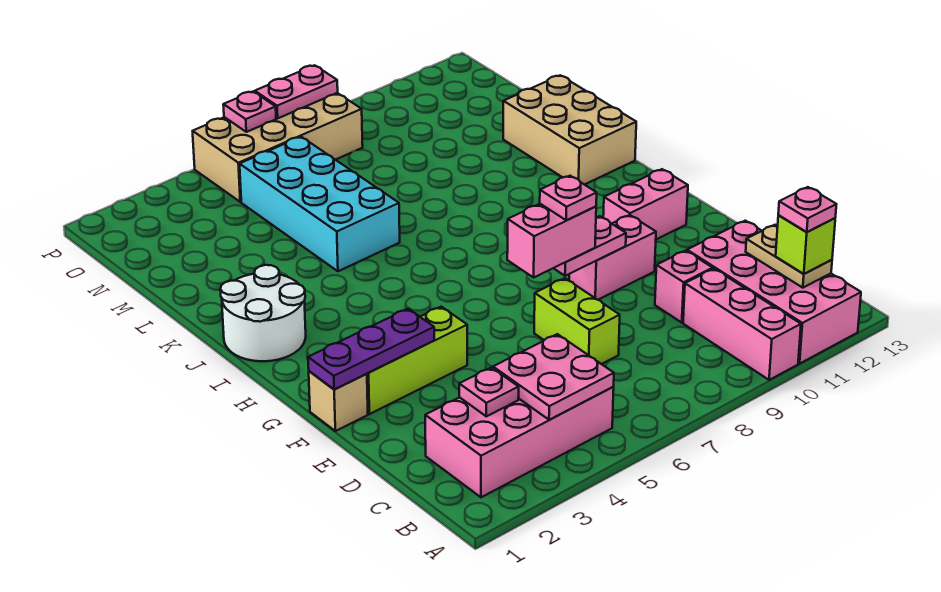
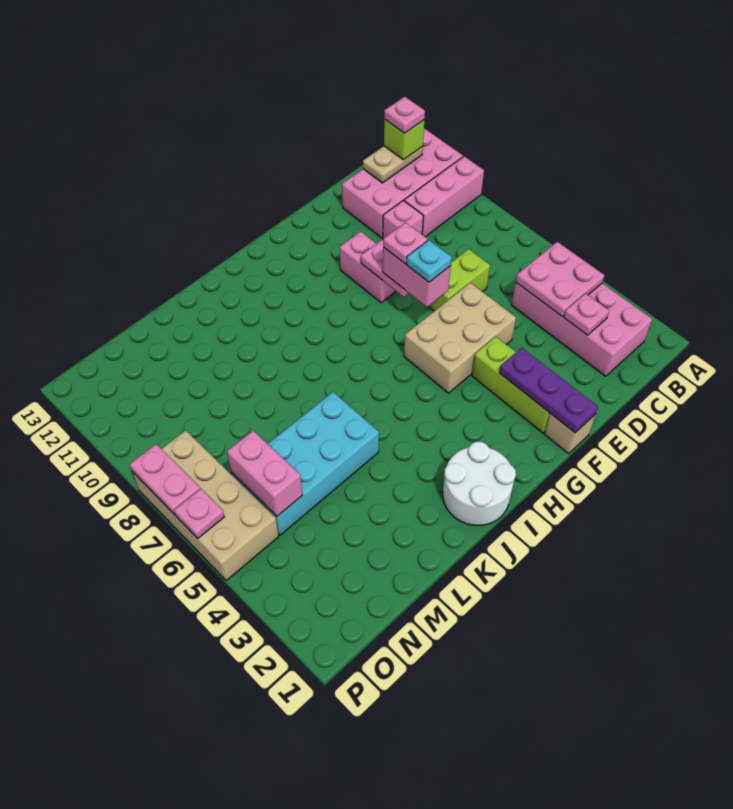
none -> cyan 1x1 plate [406,240,452,282]
pink 1x2 brick [603,169,688,239] -> pink 1x2 brick moved to [227,431,302,516]
tan 2x3 brick [503,75,636,185] -> tan 2x3 brick moved to [404,283,516,393]

